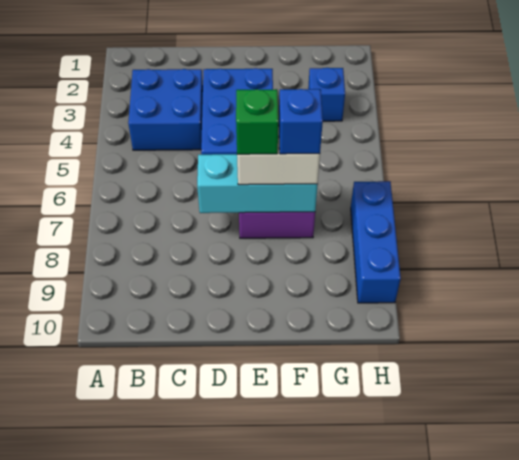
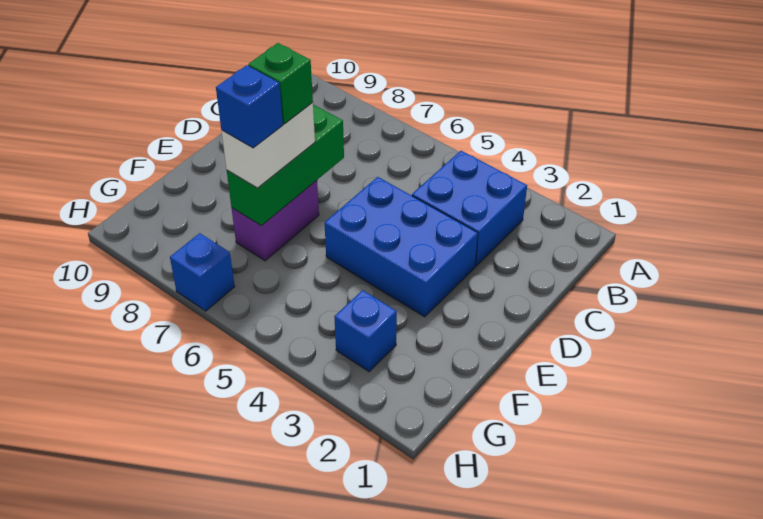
cyan 1x3 brick [197,154,318,213] -> green 1x3 brick [227,105,344,225]
blue 1x3 brick [351,181,401,303] -> blue 1x1 brick [170,233,235,311]

